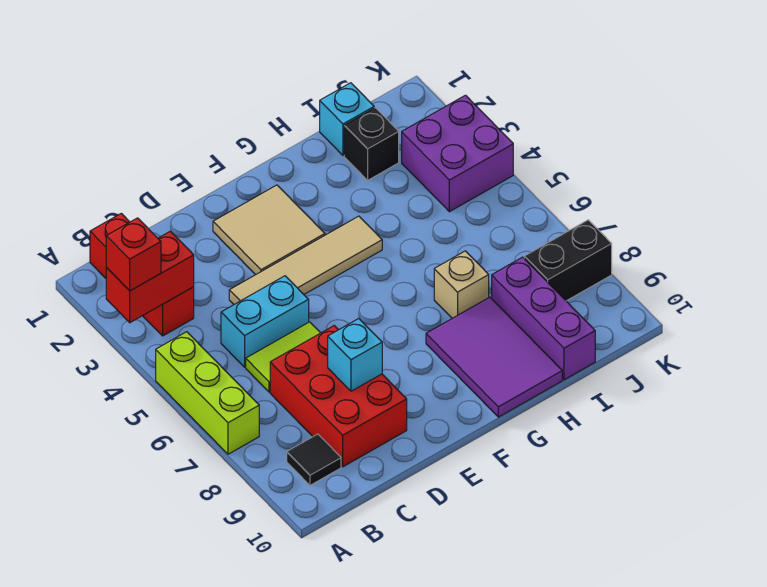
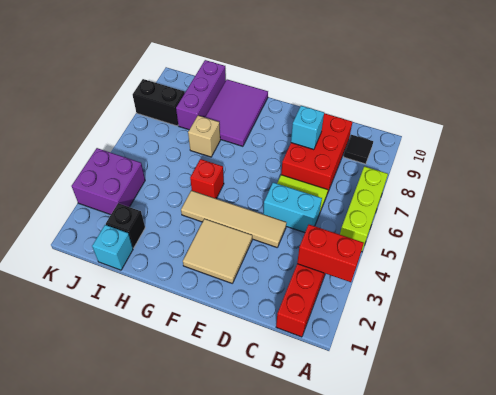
red 1x1 brick [106,218,161,291] -> red 1x1 brick moved to [190,159,224,199]

